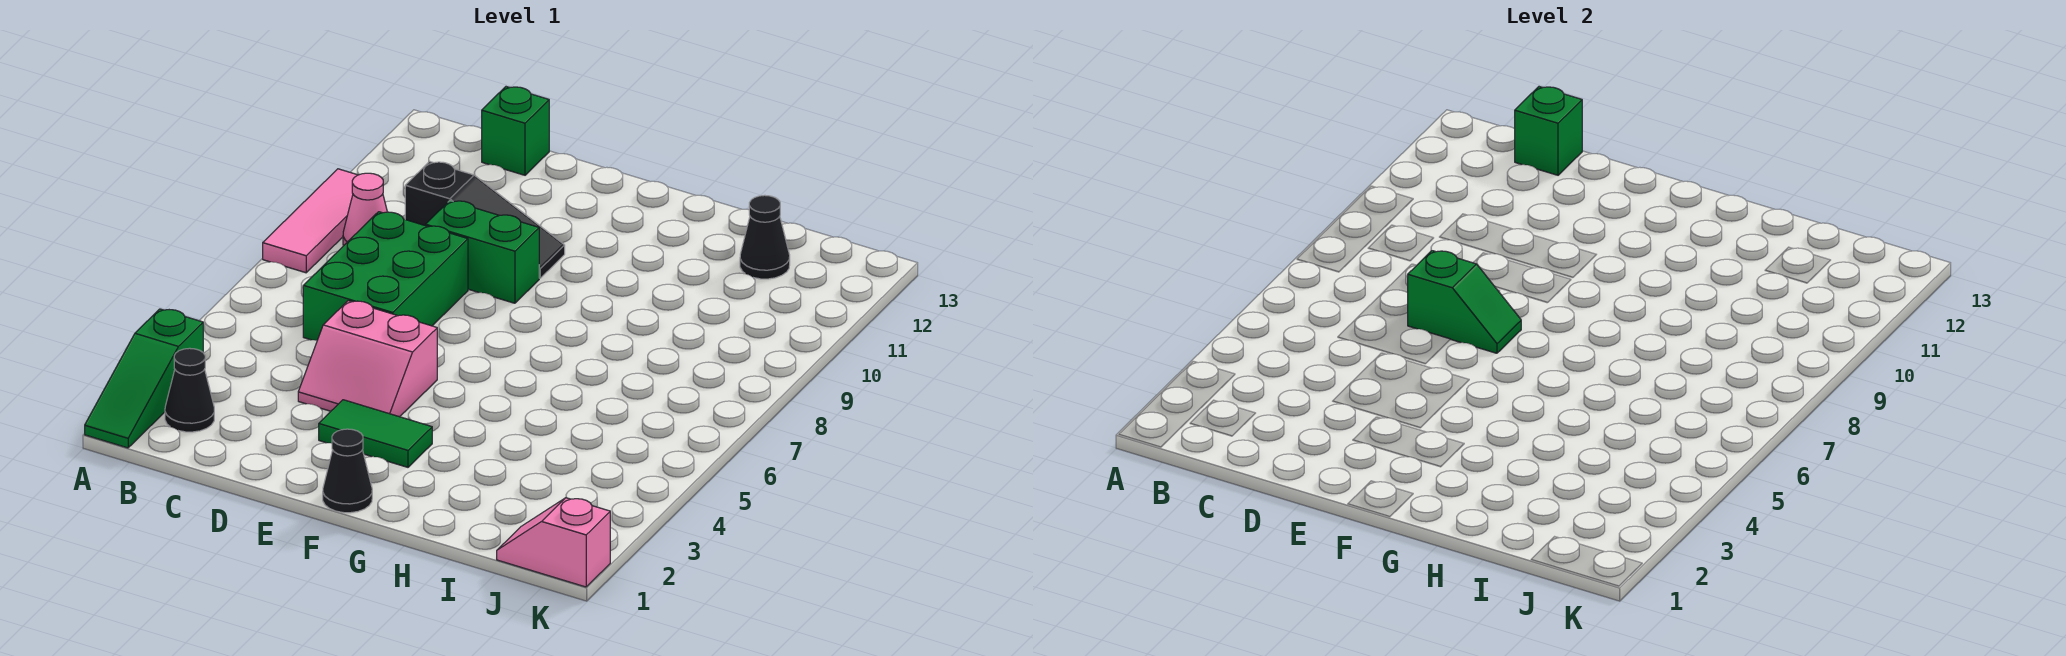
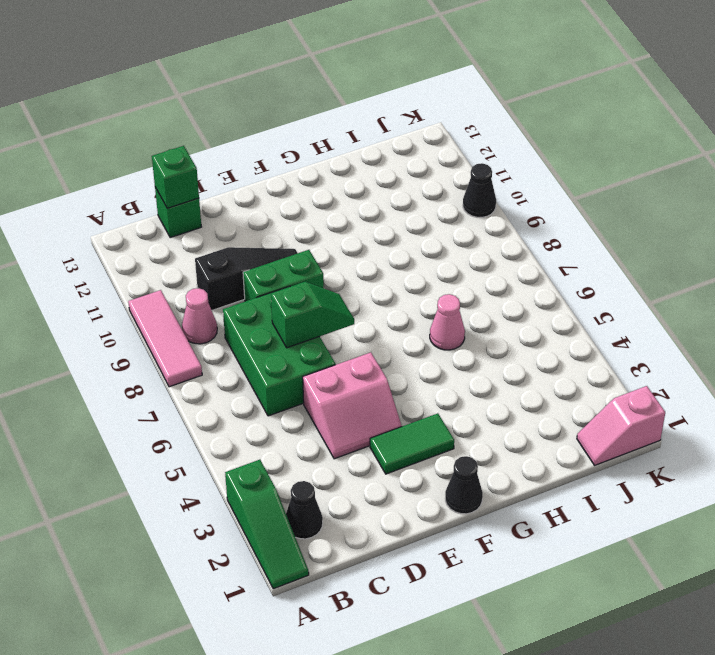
none -> pink 1x1 cone [430,294,465,350]
black 1x1 cone [740,195,790,279] -> black 1x1 cone moved to [463,163,496,217]

